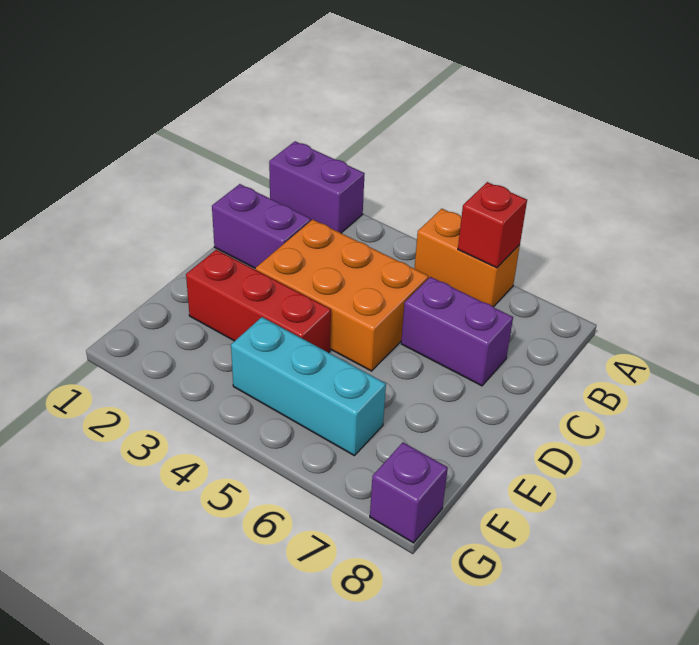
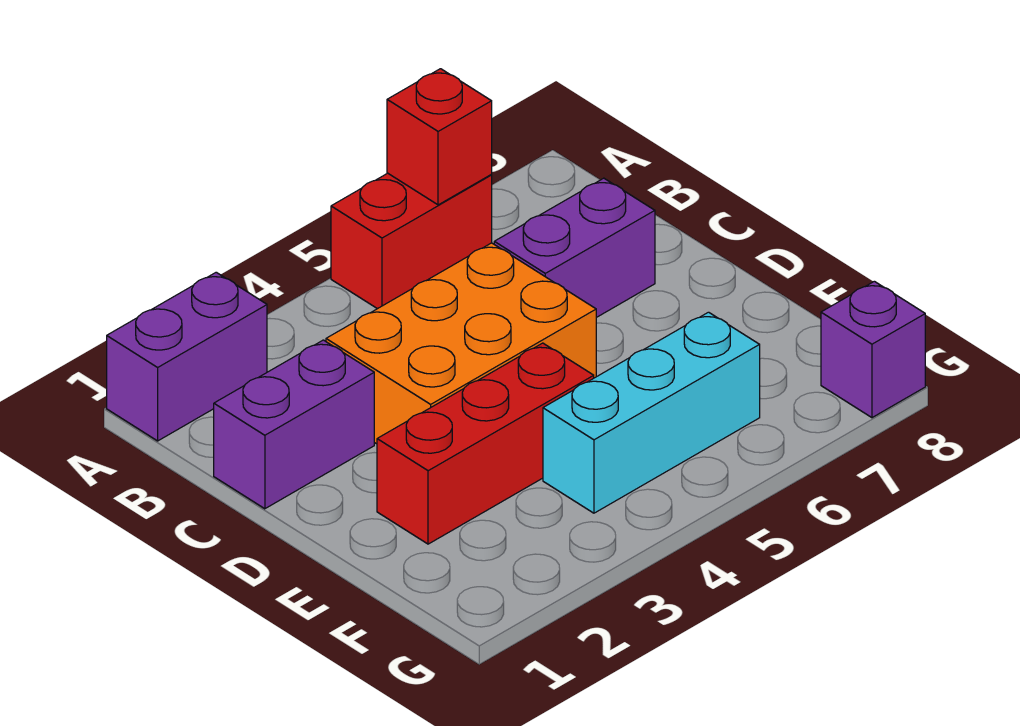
orange 1x2 brick [414,209,520,307] -> red 1x2 brick [331,173,492,309]

